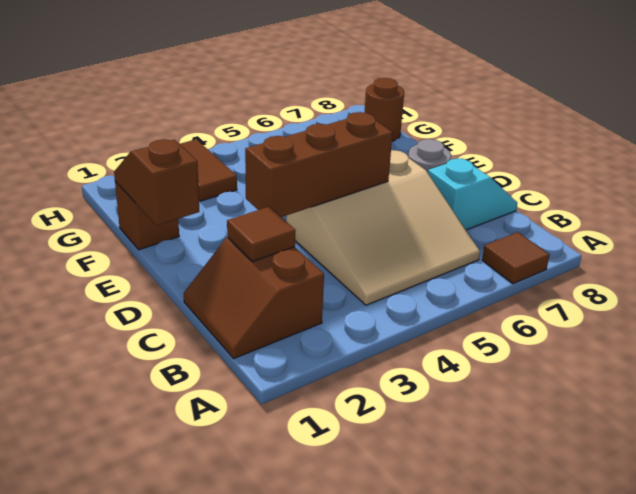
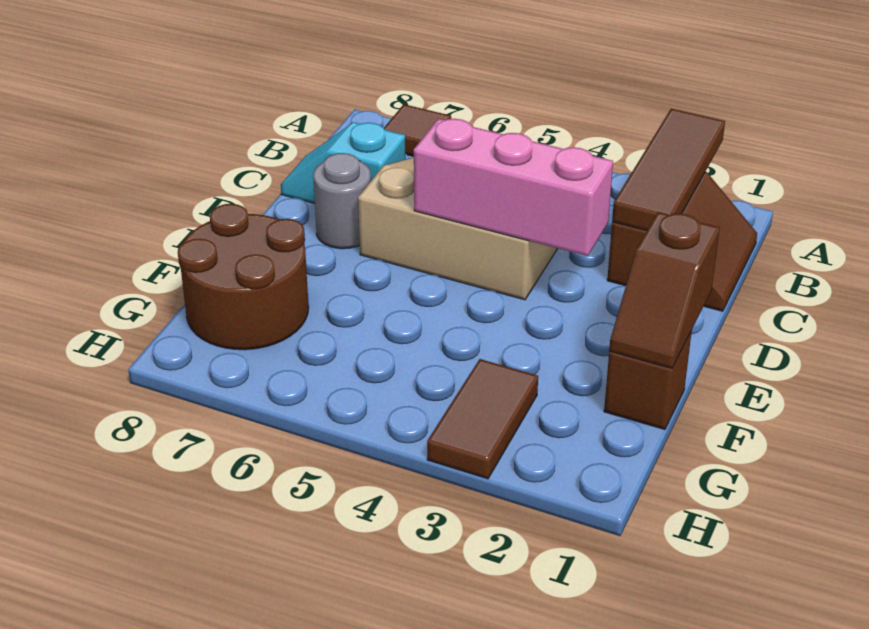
brown 1x1 tile [227,207,296,262] -> brown 1x3 tile [612,109,725,230]
brown 1x3 brick [245,112,393,217] -> pink 1x3 brick [414,119,613,256]
brown 1x1 round brick [364,78,404,141] -> brown 2x2 round brick [178,204,309,350]

